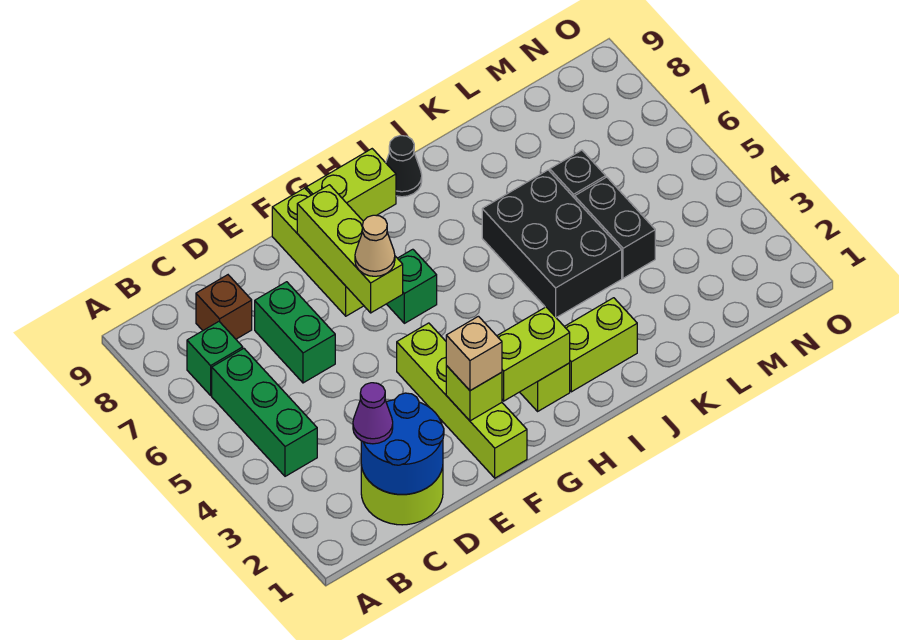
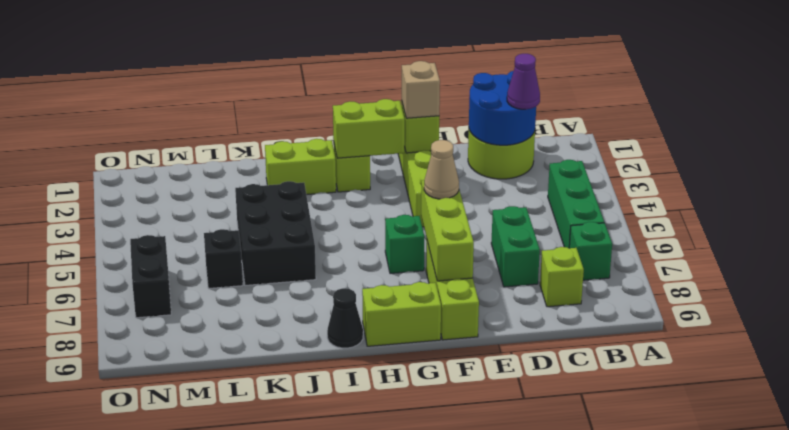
brown 1x1 brick [196,275,252,339] -> lime 1x1 brick [540,247,584,307]
black 1x2 brick [575,177,655,278] -> black 1x2 brick moved to [130,235,171,318]

